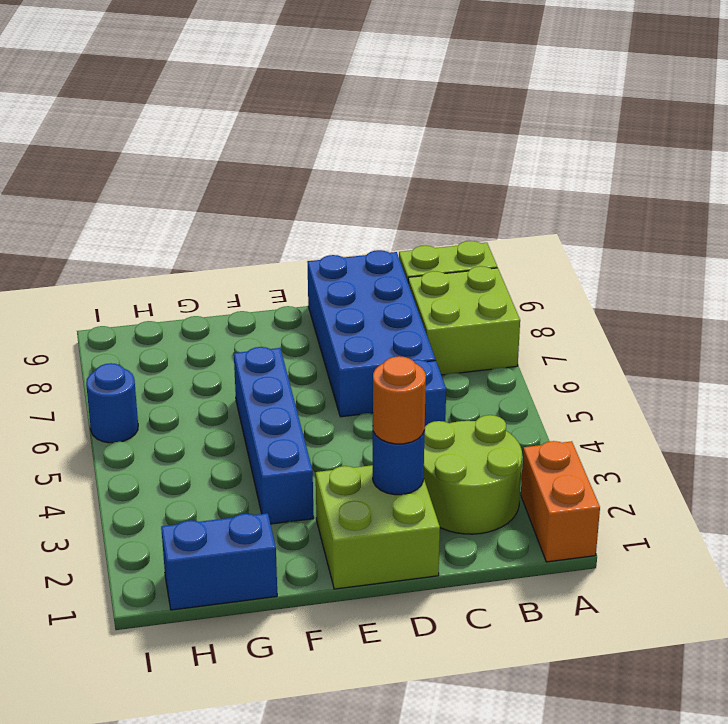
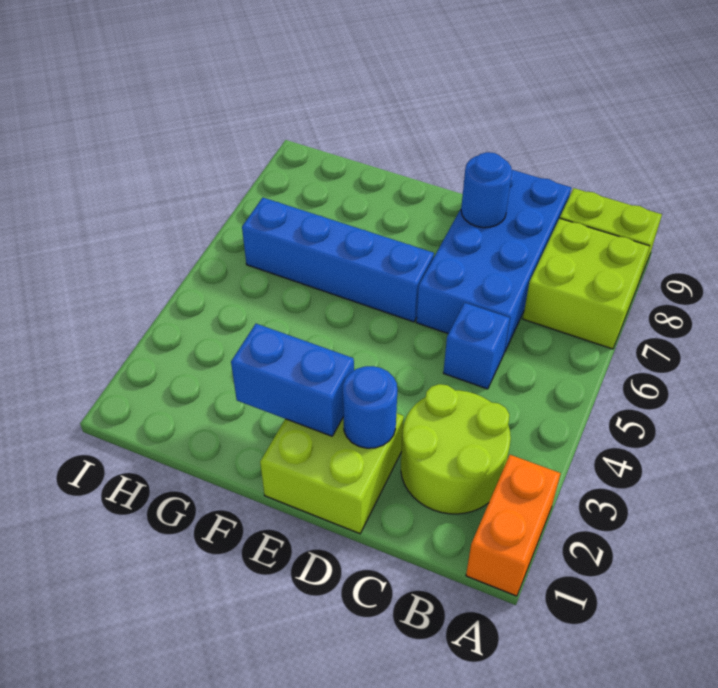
orange 1x1 round brick [373,356,426,444] -> none
blue 1x4 brick [234,347,314,524] -> blue 1x4 brick turned to [242,198,434,322]
blue 1x2 brick [161,513,277,610] -> blue 1x2 brick moved to [231,324,354,436]
blue 1x1 round brick [86,363,138,443] -> blue 1x1 round brick moved to [461,152,512,228]

